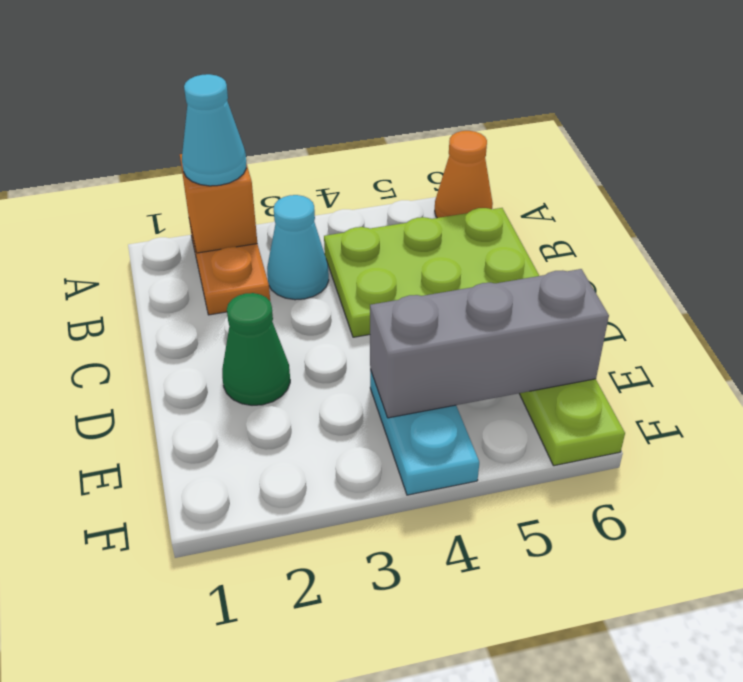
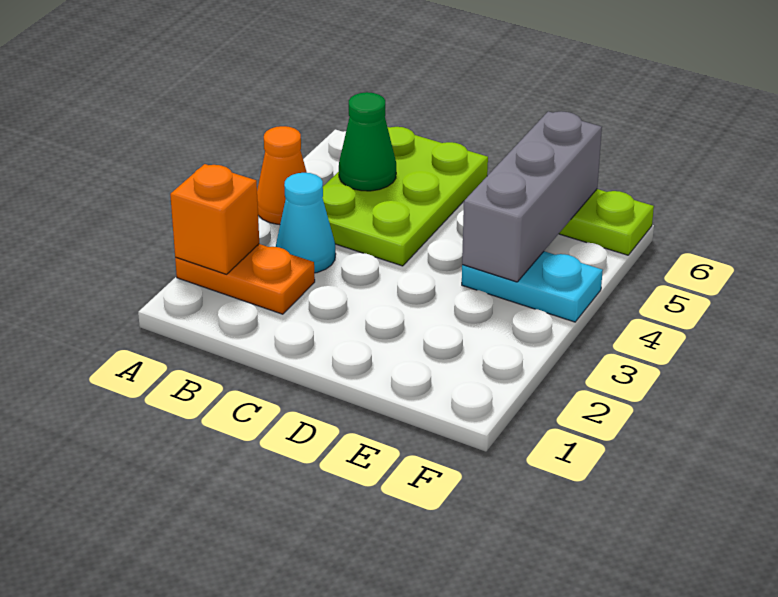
cyan 1x1 cone [182,74,246,186] -> none
orange 1x1 cone [435,131,493,218] -> orange 1x1 cone moved to [257,126,307,225]
green 1x1 cone [222,293,290,405] -> green 1x1 cone moved to [339,92,396,191]

